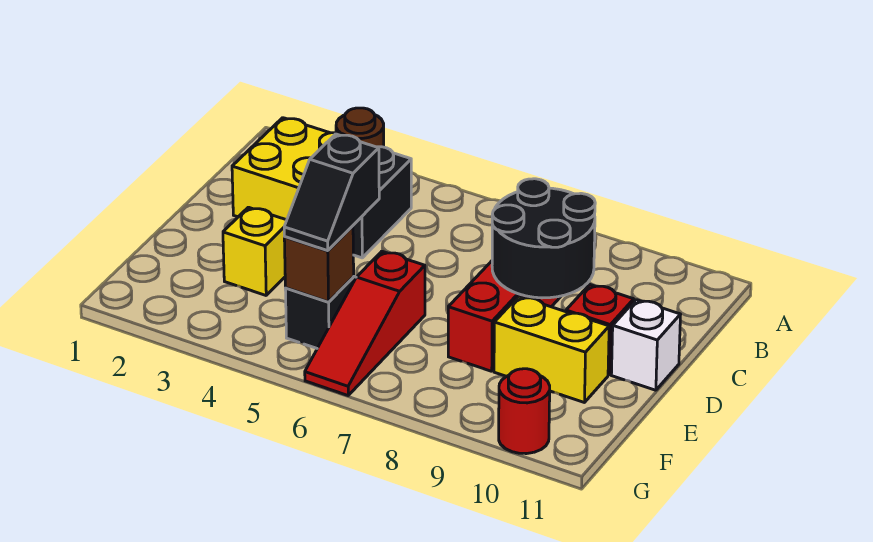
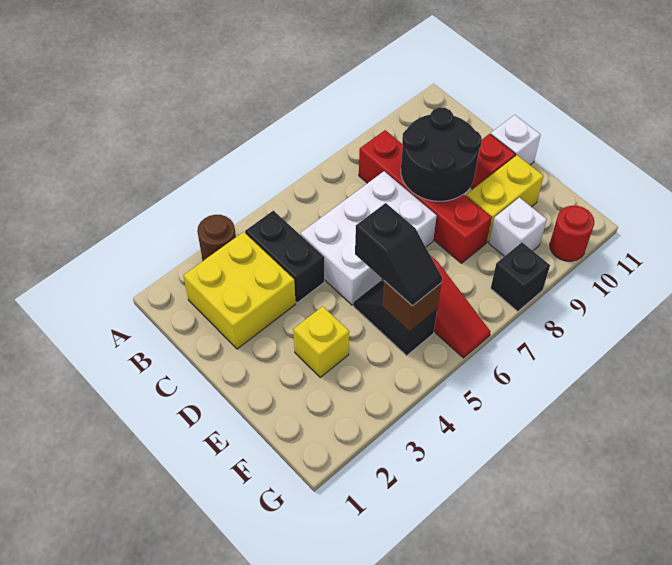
none -> white 2x3 brick [300,171,437,305]
none -> white 1x1 brick [489,198,547,256]
none -> black 1x1 brick [491,242,550,312]

